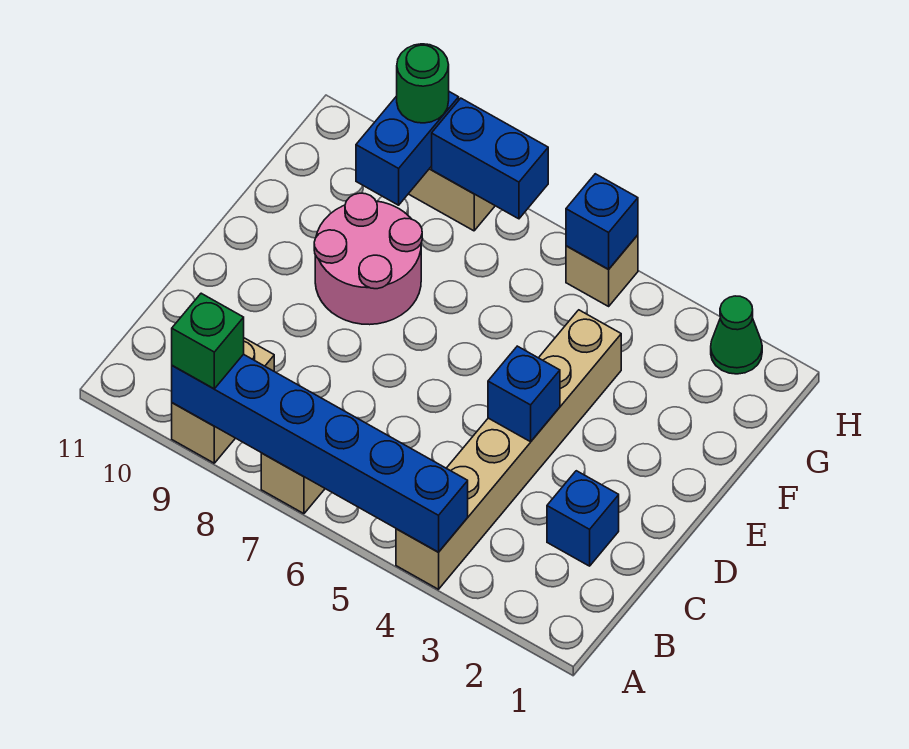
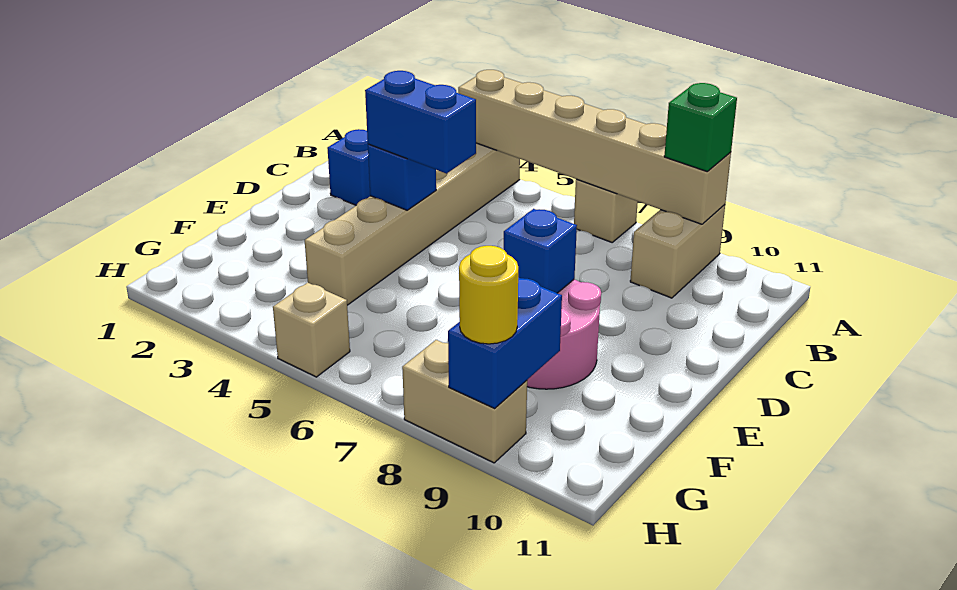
blue 1x6 brick [172,354,468,552] -> tan 1x6 brick [458,70,731,224]
green 1x1 cone [711,296,762,374] -> none
blue 1x1 brick [566,174,638,269] -> blue 1x1 brick moved to [504,209,577,293]
blue 1x2 brick [432,98,548,219] -> blue 1x2 brick moved to [365,71,476,174]
green 1x1 round brick [397,44,449,123] -> yellow 1x1 round brick [459,246,518,344]

